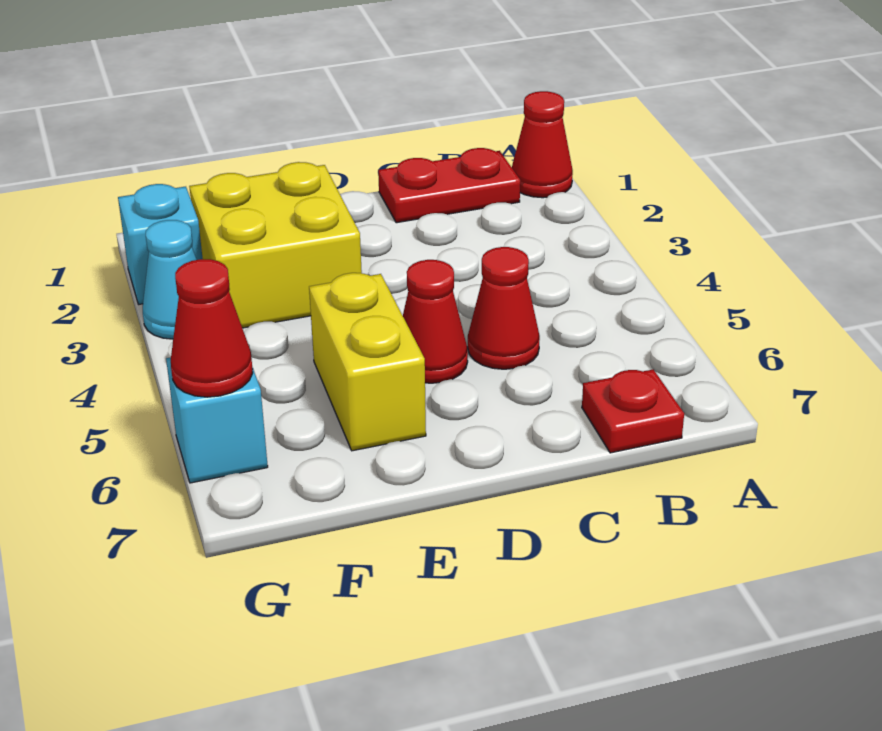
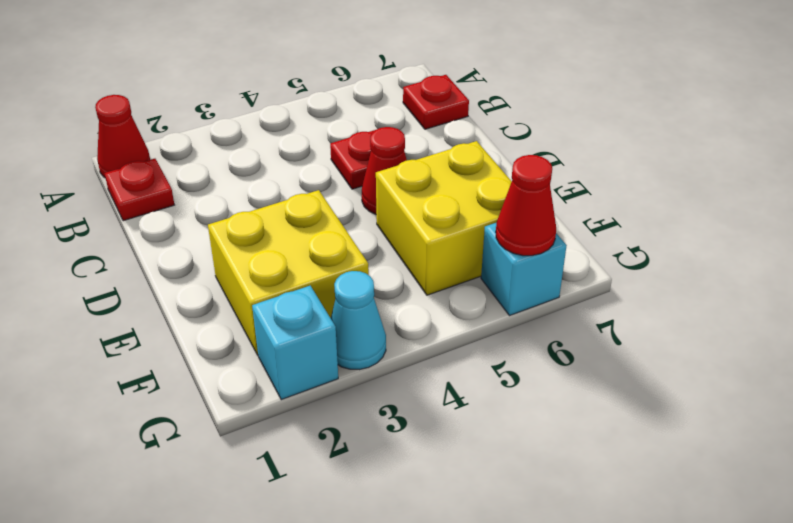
red 1x2 plate [378,148,520,223] -> red 1x1 plate [104,159,174,221]
red 1x1 cone [468,247,540,369] -> red 1x1 plate [330,130,375,189]
yellow 1x2 brick [309,273,426,451] -> yellow 2x2 brick [376,141,512,295]

